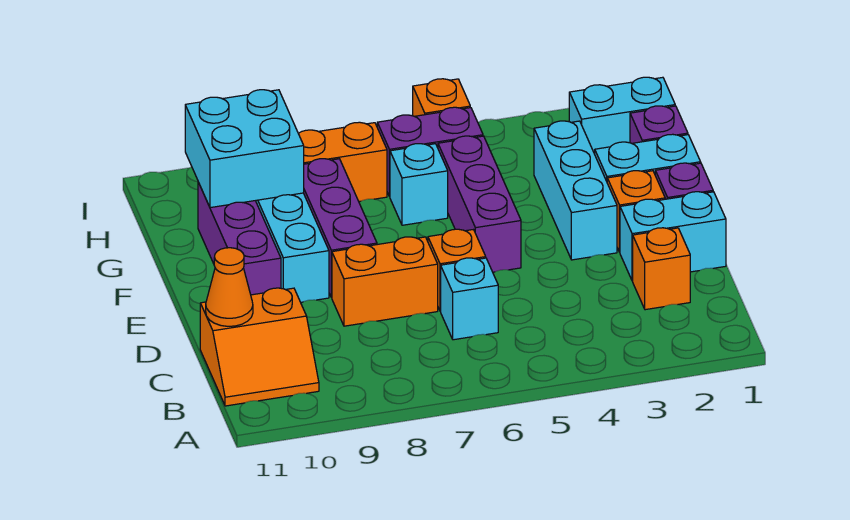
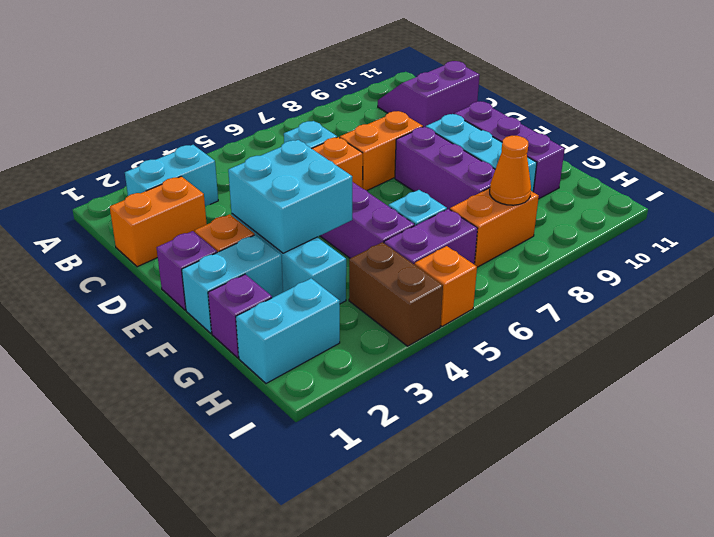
orange 2x2 slope [200,288,319,406] -> purple 2x2 slope [378,61,480,127]
orange 1x1 brick [633,228,690,310] -> orange 1x2 brick [110,176,207,267]
orange 1x1 cone [206,248,253,326] -> orange 1x1 cone moved to [490,136,531,205]
cyan 1x2 brick [620,192,726,281] -> cyan 1x2 brick moved to [125,145,218,206]
cyan 2x2 brick [185,90,304,208] -> cyan 2x2 brick moved to [228,140,352,253]
none -> brown 1x2 brick [349,242,443,346]

